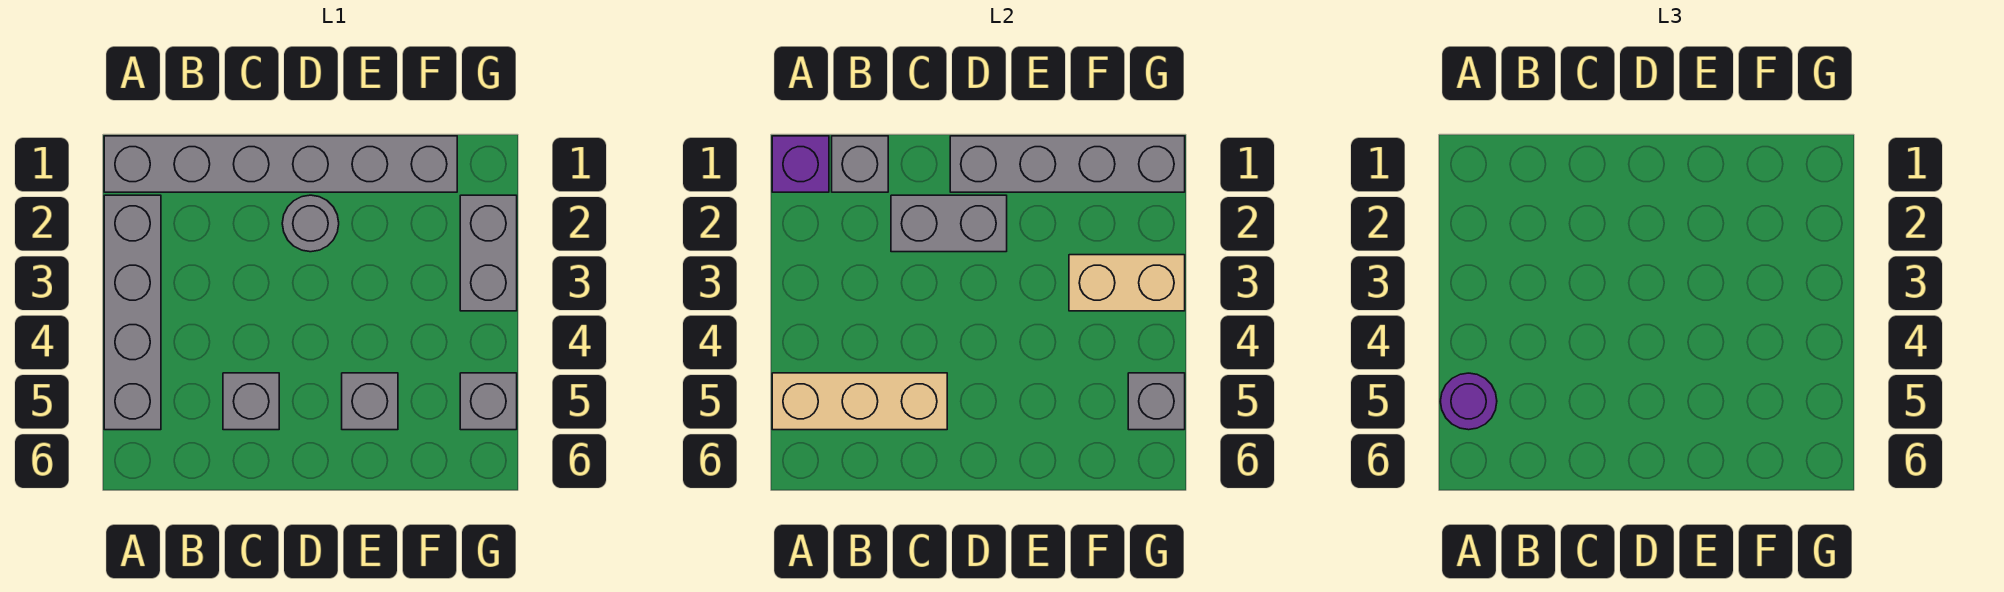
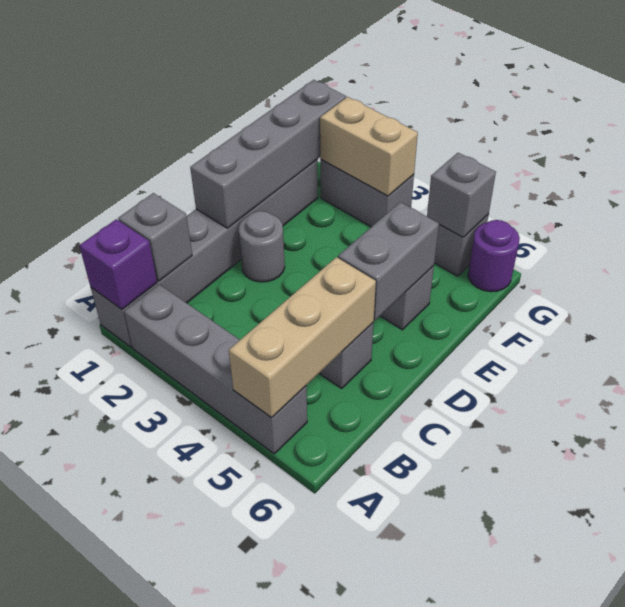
purple 1x1 round brick [1440,373,1497,430] -> purple 1x1 round brick moved to [468,220,520,292]
grey 1x2 brick [891,195,1007,252] -> grey 1x2 brick moved to [338,202,439,320]
tan 1x2 brick [1069,255,1185,311] -> tan 1x2 brick turned to [320,97,418,196]

